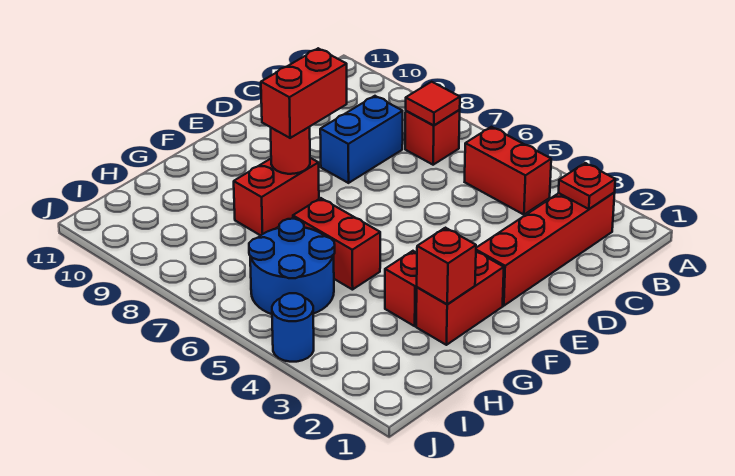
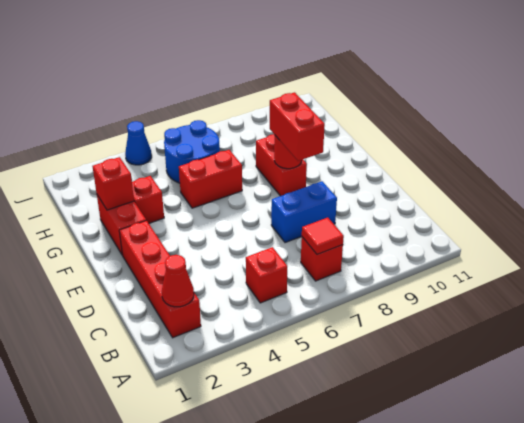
red 1x1 plate [559,163,615,209] -> red 1x1 cone [162,255,194,307]
red 1x2 brick [465,127,551,215] -> red 1x1 brick [246,247,287,303]
blue 1x2 brick [320,96,403,183] -> blue 1x2 brick turned to [271,181,337,243]
blue 1x1 round brick [272,293,314,362] -> blue 1x1 cone [125,121,152,165]

